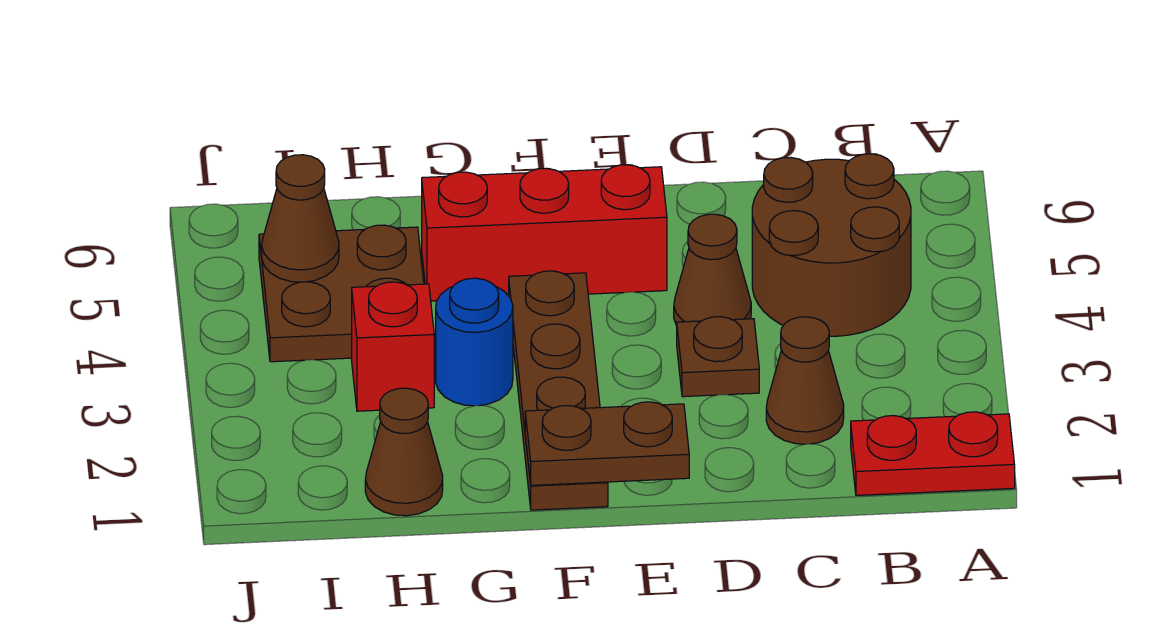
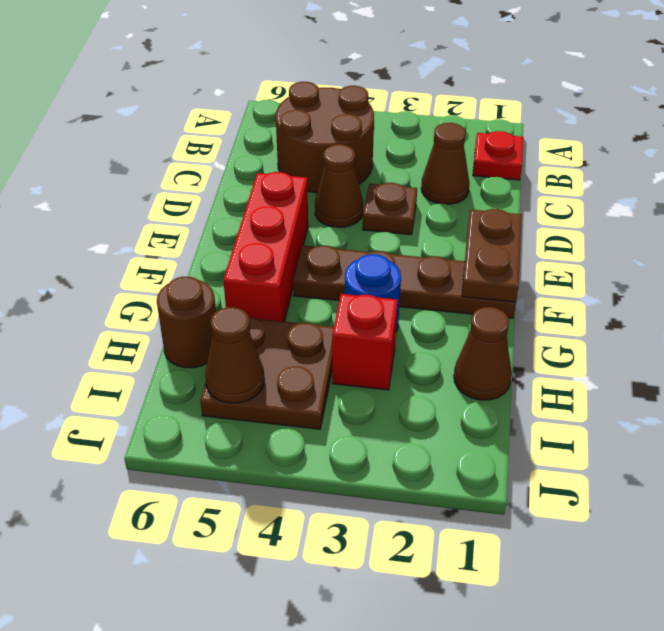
red 1x2 plate [851,412,1015,495] -> red 1x1 plate [473,131,523,180]
none -> brown 1x1 round brick [157,277,216,368]

